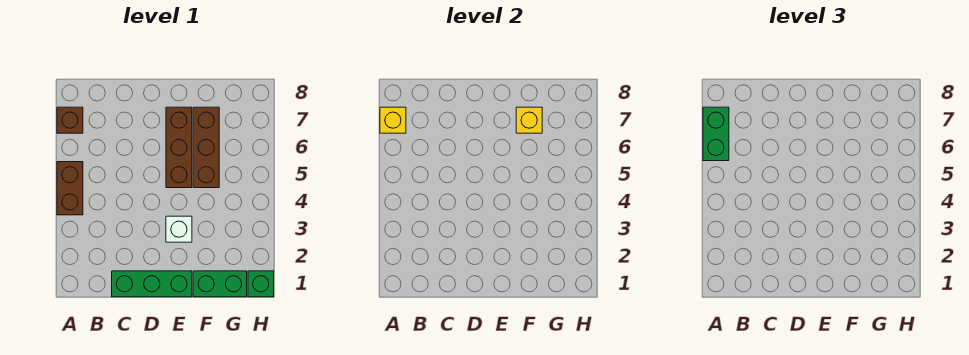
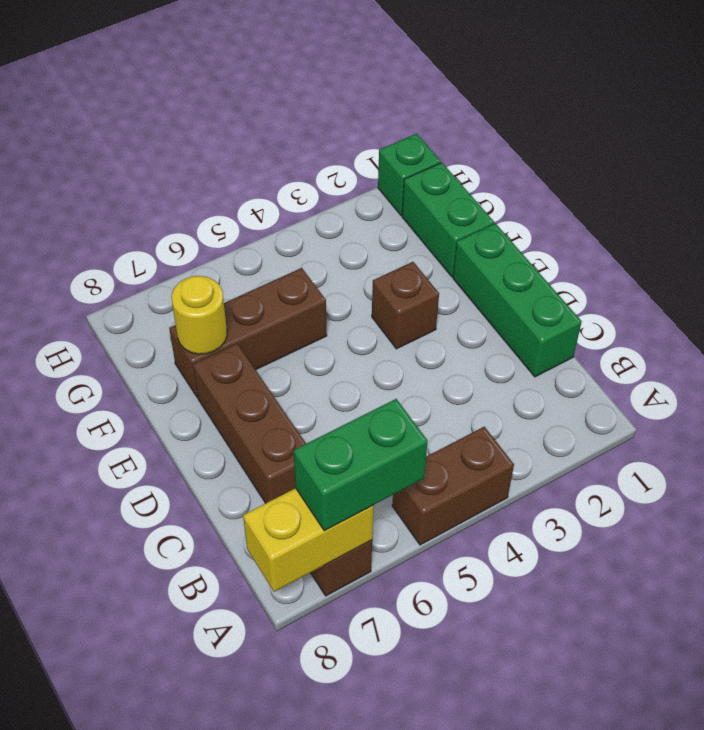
yellow 1x1 brick [380,107,406,133] -> yellow 1x2 brick [243,488,374,592]
white 1x1 brick [166,216,192,242] -> brown 1x1 brick [372,262,439,349]
brown 1x3 brick [166,107,192,188] -> brown 1x3 brick turned to [193,344,306,503]
yellow 1x1 brick [516,107,542,133] -> yellow 1x1 round brick [172,276,227,354]

